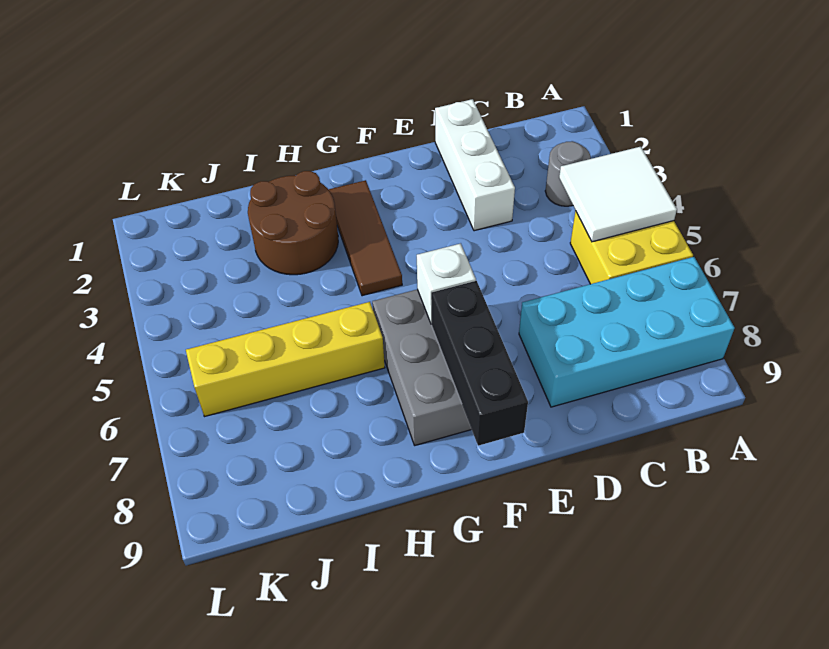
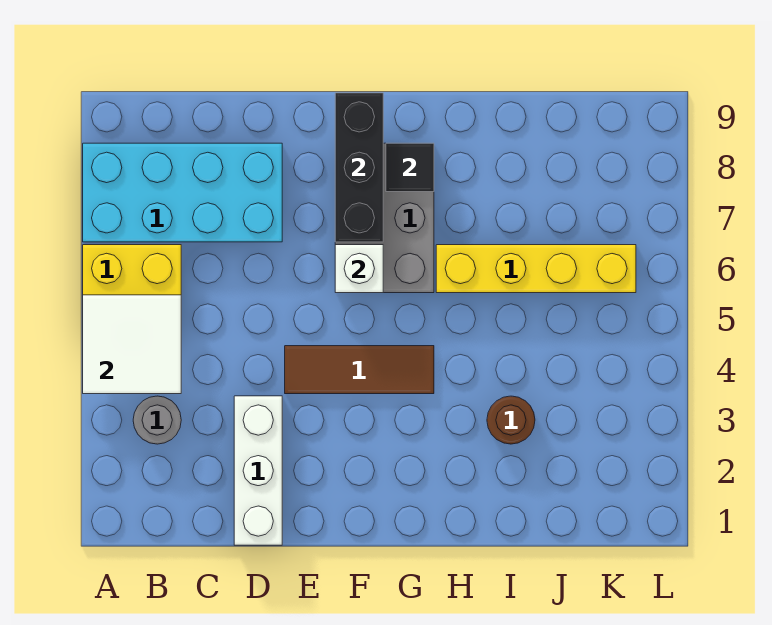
brown 1x3 tile [328,180,402,296] -> brown 1x3 tile turned to [285,346,434,394]
none -> black 1x1 tile [386,143,434,192]
brown 2x2 round brick [248,171,338,275] -> brown 1x1 round brick [487,396,535,444]

